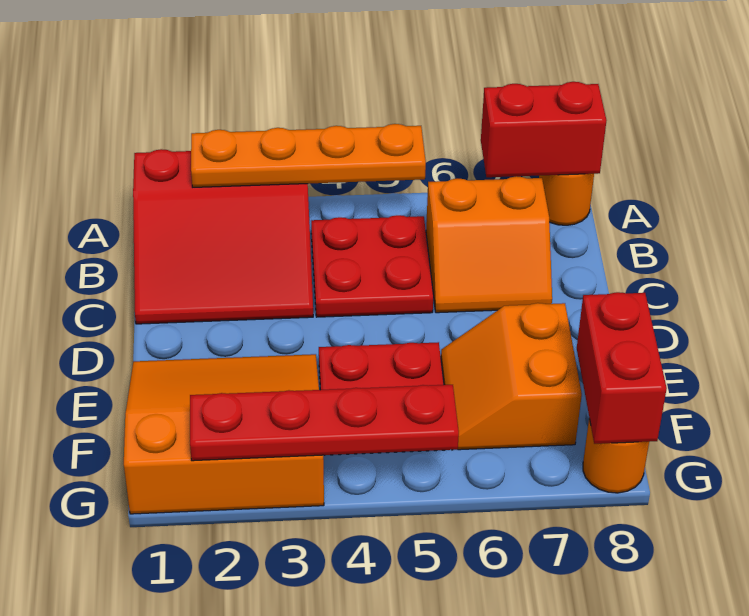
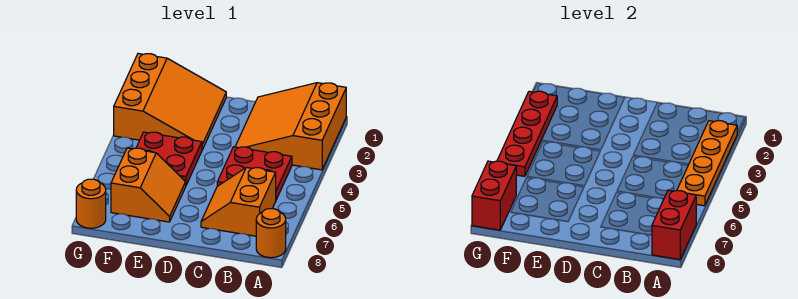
red 3x3 slope [133,149,313,324] -> orange 3x3 slope [235,83,346,170]
orange 2x2 slope [441,303,582,450] -> orange 2x2 slope turned to [111,148,186,222]
red 1x2 brick [577,292,667,444] -> red 1x2 brick turned to [472,161,516,230]

